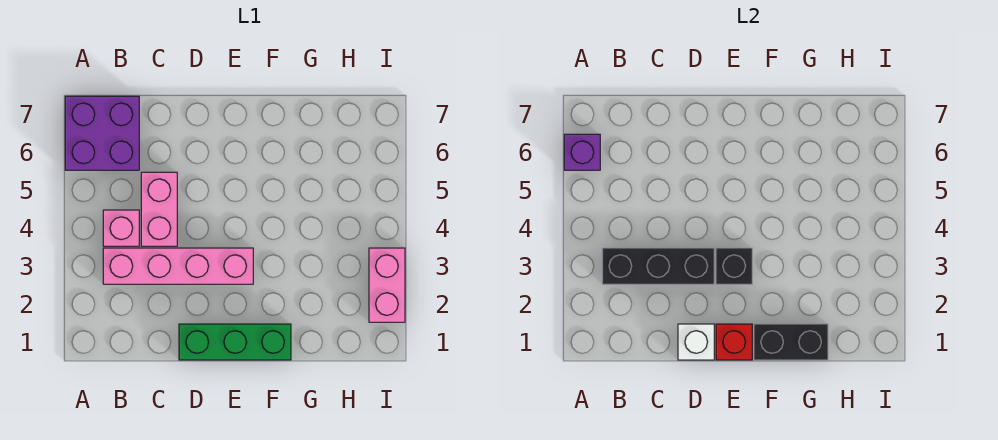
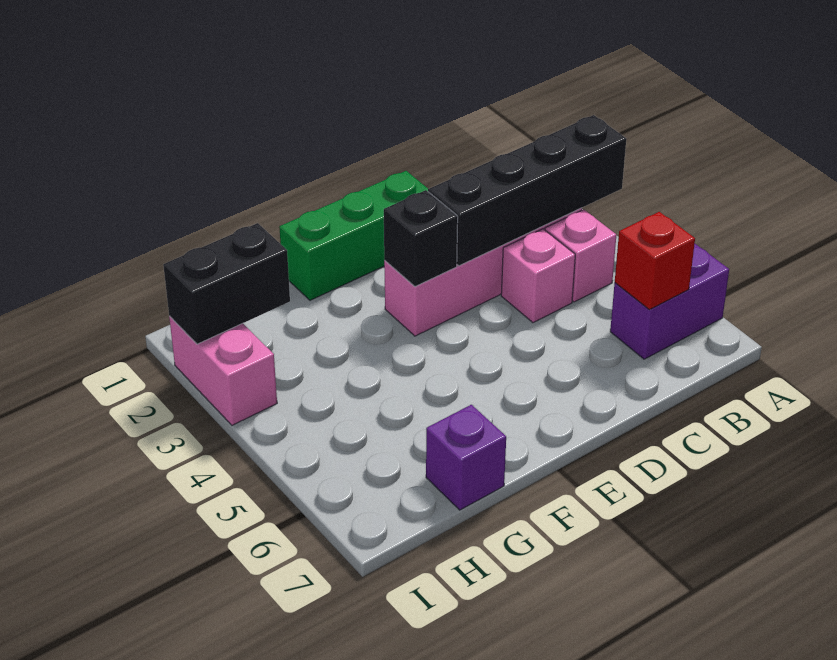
purple 2x2 brick [65,96,139,170] -> purple 1x2 brick [610,244,729,359]
purple 1x1 brick [564,134,600,170] -> purple 1x1 brick moved to [426,405,506,510]
black 1x3 brick [602,248,714,284] -> black 1x4 brick [428,115,626,266]
pink 1x2 brick [141,172,177,246] -> pink 1x1 brick [501,229,575,323]
white 1x1 brick [678,324,714,360] -> none
red 1x1 brick [716,324,752,360] -> red 1x1 brick moved to [615,212,695,310]
black 1x2 brick [754,324,828,360] -> black 1x2 brick moved to [163,223,290,344]

